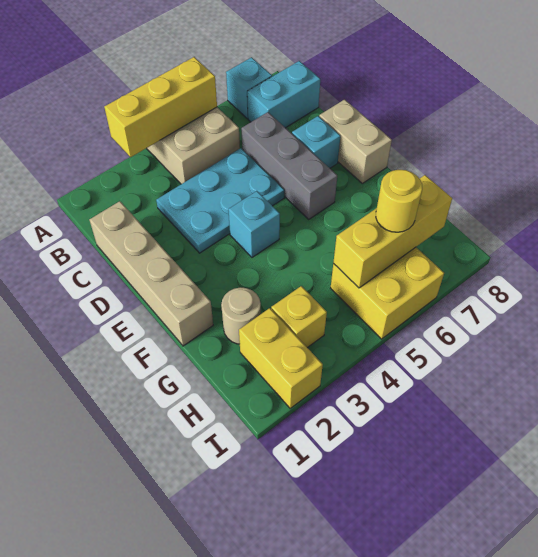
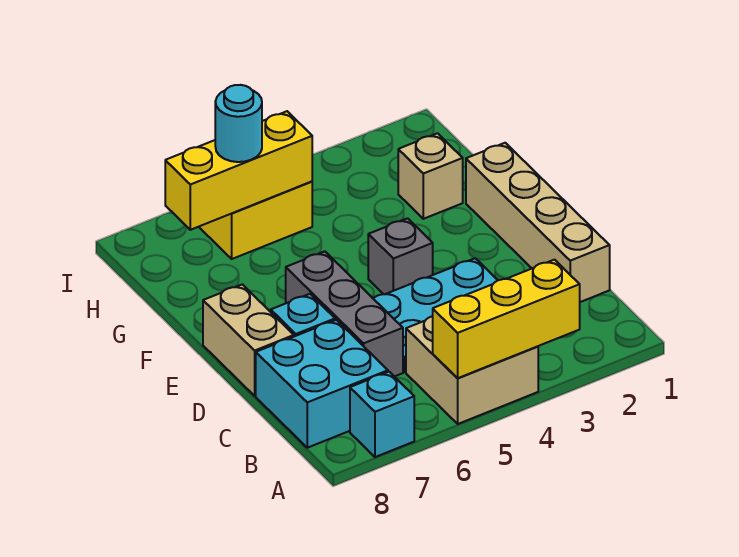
cyan 1x2 brick [247,61,320,128] -> cyan 2x2 brick [256,320,388,448]
cyan 1x1 brick [228,191,280,257] -> grey 1x1 brick [368,218,433,294]
tan 1x1 round brick [221,287,261,344] -> tan 1x1 brick [398,133,463,219]
yellow 1x2 brick [239,308,323,408] -> none
yellow 1x1 brick [271,286,327,348] -> none
yellow 1x1 round brick [376,170,422,232] -> cyan 1x1 round brick [215,85,262,162]

